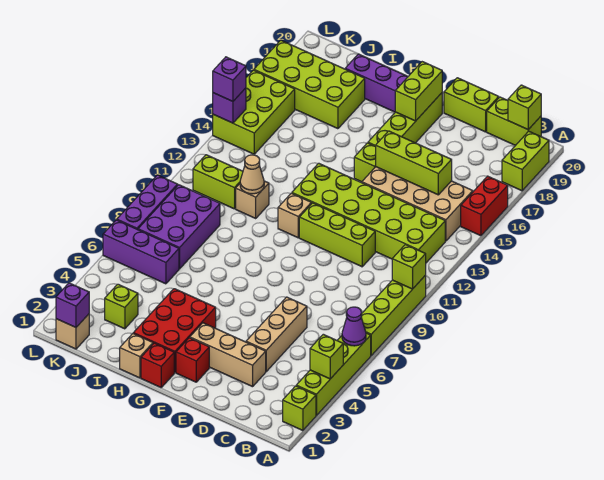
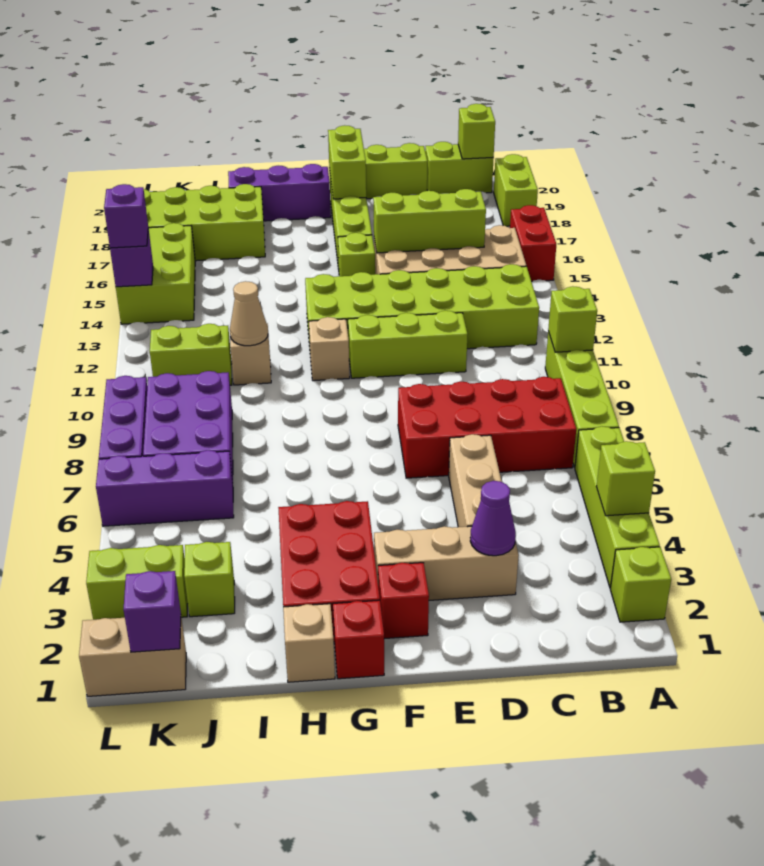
purple 1x1 cone [342,307,366,346] -> purple 1x1 cone moved to [470,481,516,556]
none -> red 2x4 brick [398,377,576,478]
tan 1x1 brick [56,314,89,349] -> tan 1x2 brick [79,618,186,696]
none -> lime 1x2 brick [86,545,188,620]

